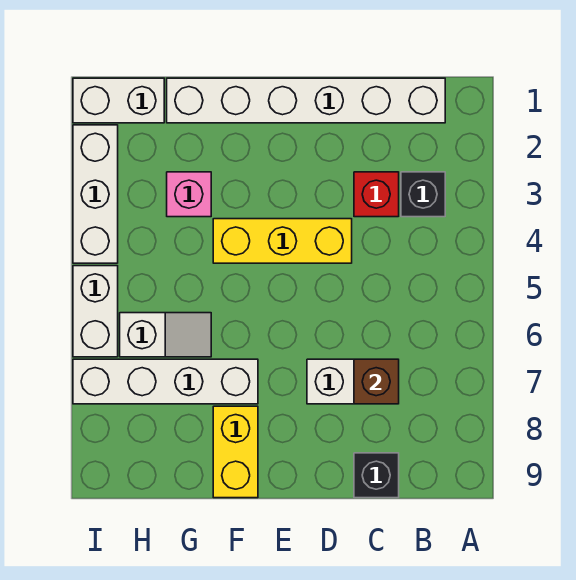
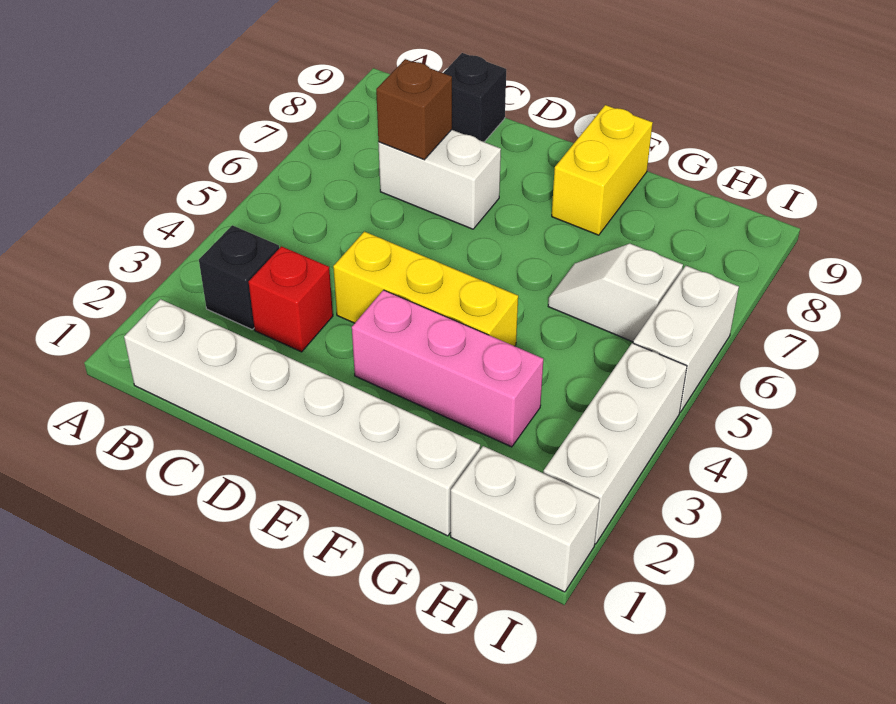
white 1x4 brick [73,359,258,404] -> none
pink 1x1 brick [167,172,211,217] -> pink 1x3 brick [352,290,543,447]

